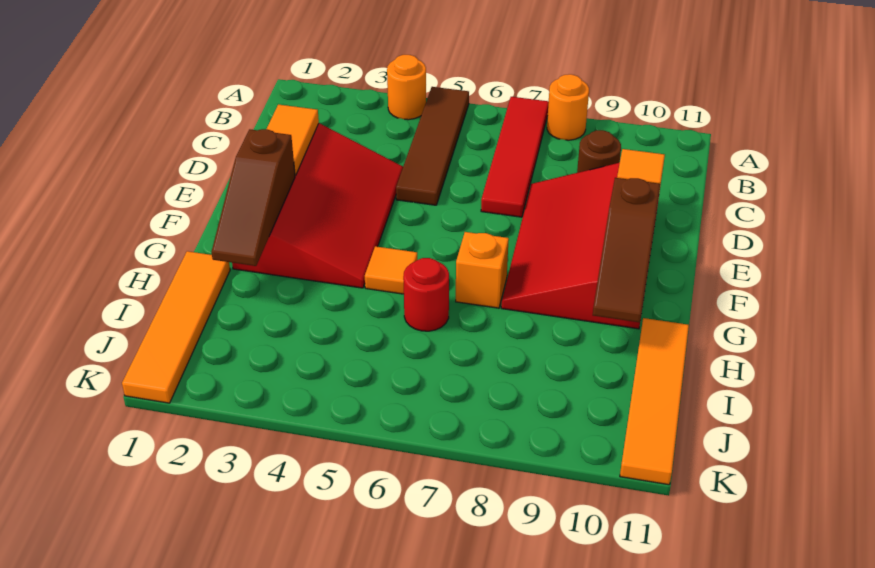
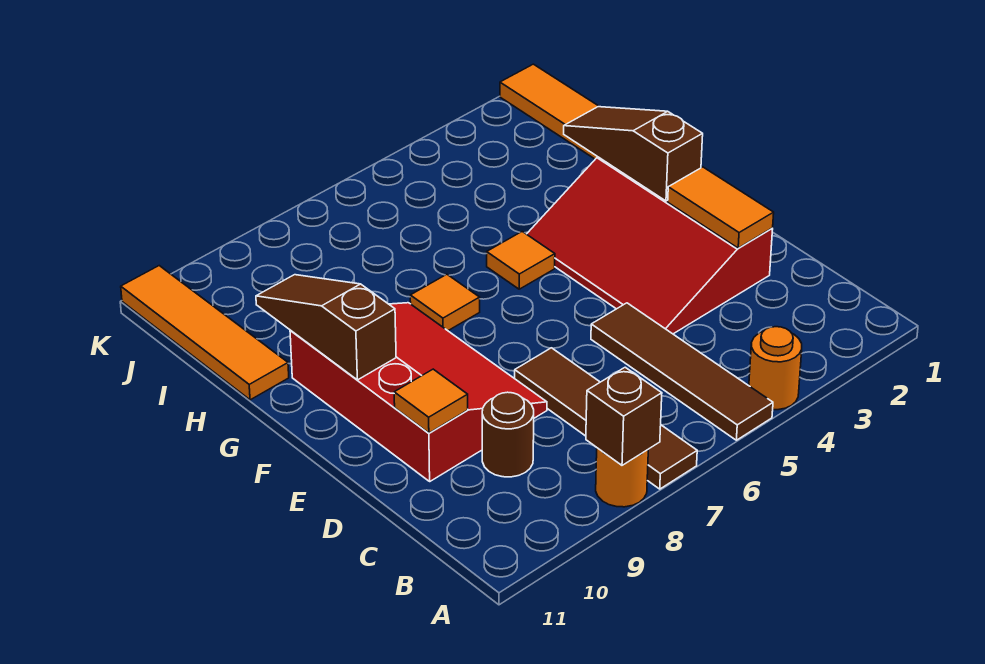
red 1x4 tile [481,97,549,217] -> brown 1x4 tile [515,348,697,489]
none -> brown 1x1 brick [586,367,662,465]
orange 1x1 brick [456,232,509,308] -> orange 1x1 tile [410,274,480,331]
red 1x1 round brick [403,258,449,331] -> none

